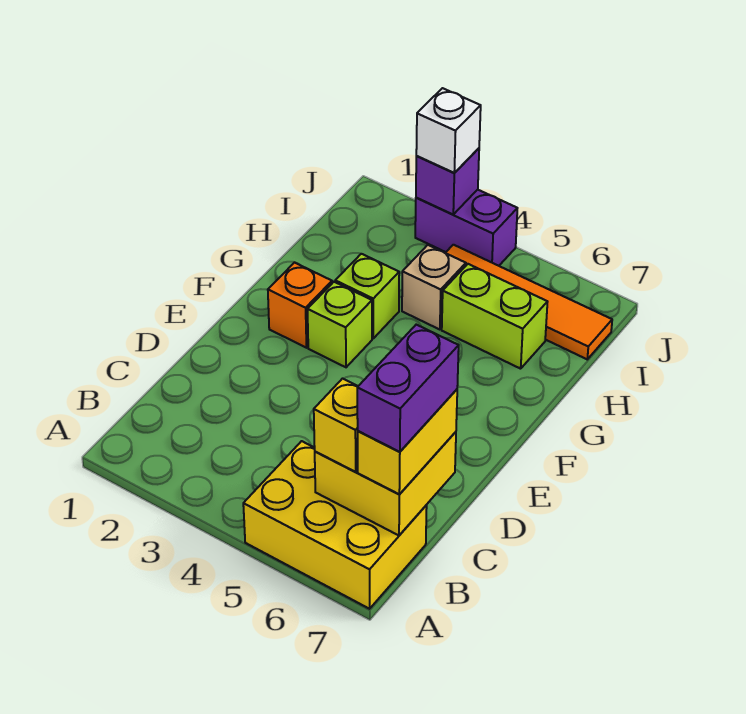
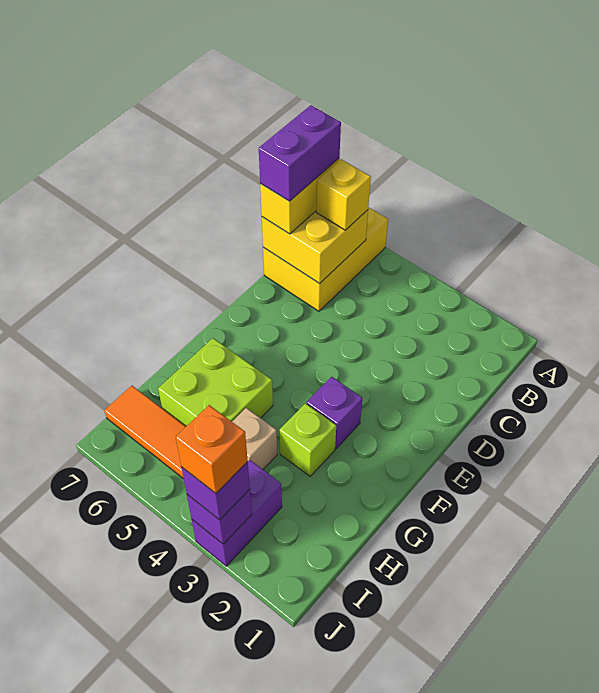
yellow 2x3 brick [243,441,427,609] -> yellow 2x3 brick turned to [263,207,388,311]
orange 1x1 brick [268,262,332,348] -> orange 1x1 brick moved to [176,405,248,493]
lime 1x1 brick [308,282,372,367] -> purple 1x1 brick [307,377,362,449]
lime 1x2 brick [442,264,547,369] -> lime 2x2 brick [158,338,273,426]
purple 1x2 brick [415,190,517,266] -> purple 1x2 brick turned to [192,460,282,566]
white 1x1 brick [416,88,481,173] -> purple 1x1 brick [181,462,250,520]

